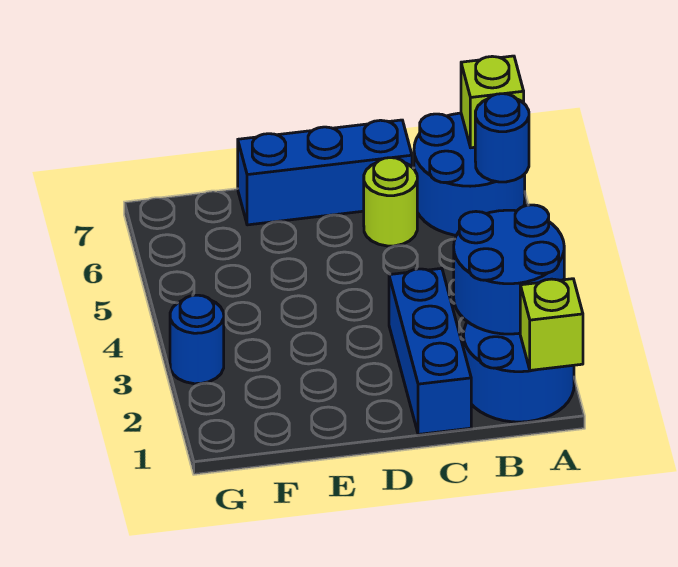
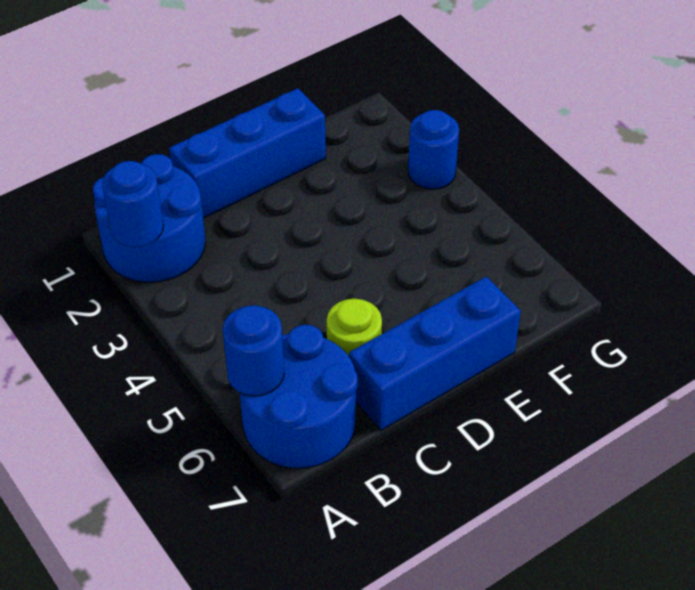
lime 1x1 brick [520,279,583,370] -> none
blue 2x2 round brick [454,205,564,334] -> blue 1x1 round brick [102,161,163,247]
lime 1x1 brick [461,56,524,148] -> none
blue 1x3 brick [389,268,471,434] -> blue 1x3 brick turned to [169,88,326,218]

